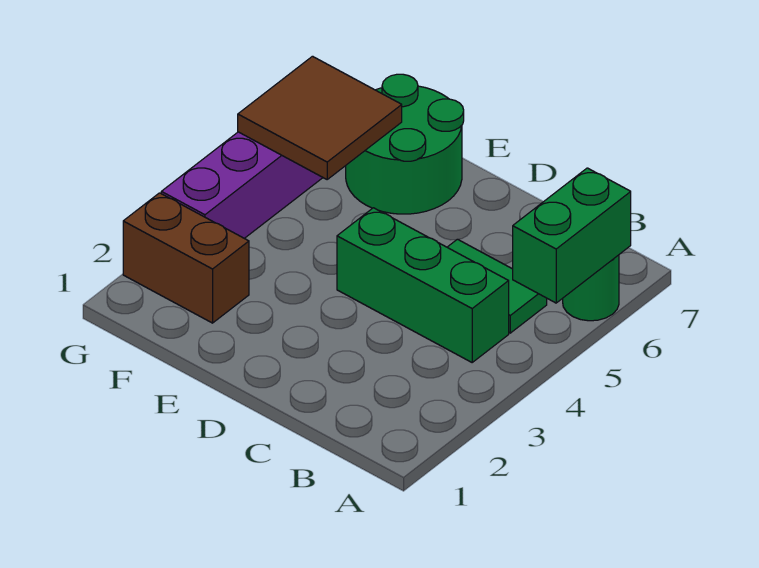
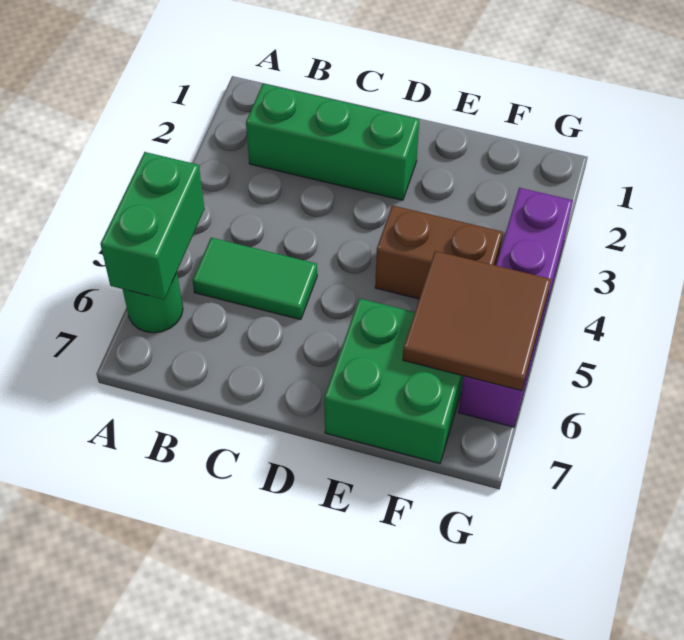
green 1x3 brick [337,208,509,362] -> green 1x3 brick moved to [246,84,419,200]
green 2x2 round brick [346,74,464,214] -> green 2x2 brick [324,298,463,464]
brown 1x2 brick [123,193,249,323] -> brown 1x2 brick moved to [375,205,503,299]

